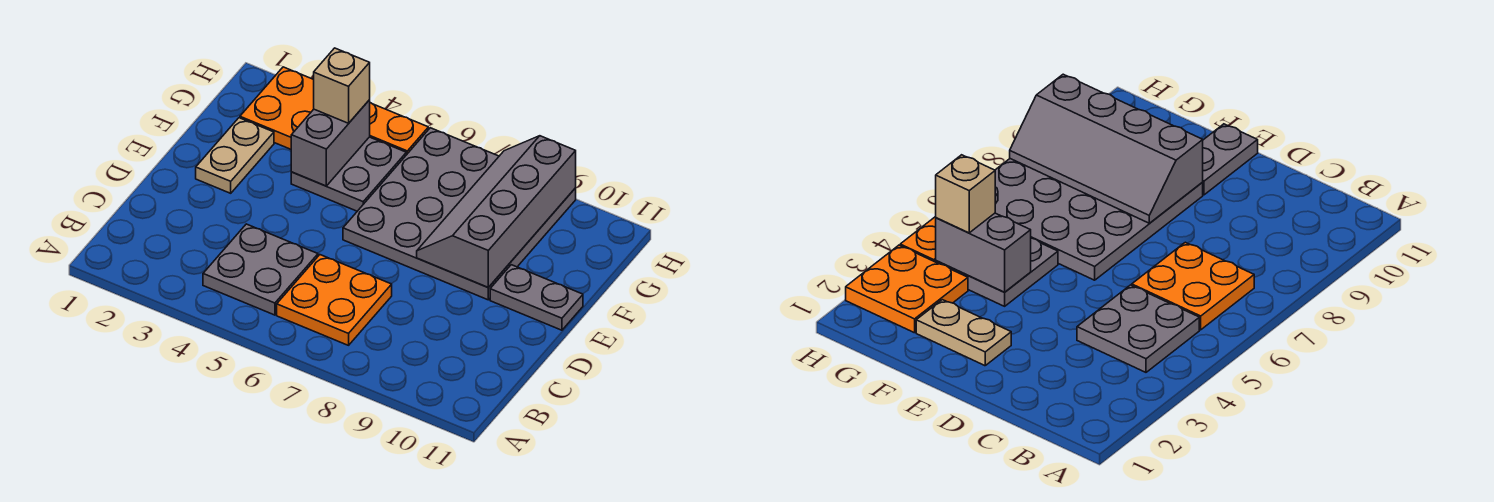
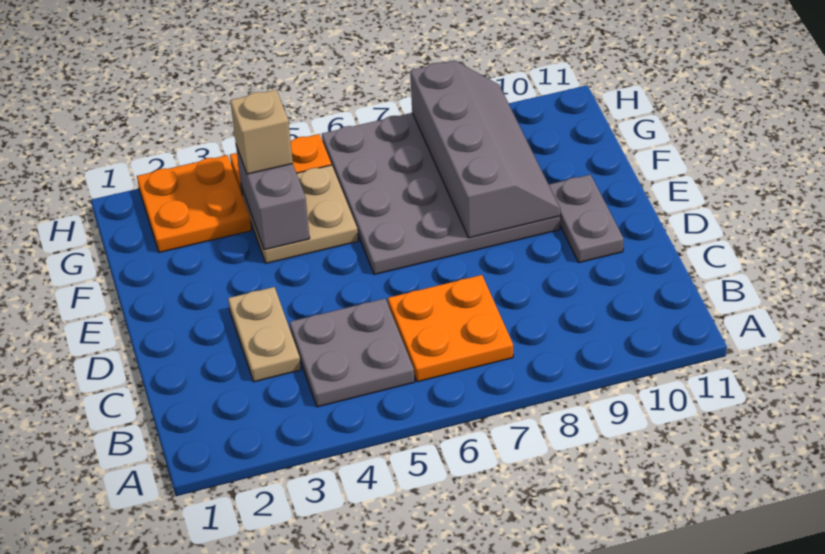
tan 1x2 plate [196,118,274,193] -> tan 1x2 plate moved to [228,287,301,382]
grey 2x4 slope [417,136,576,287] -> grey 2x4 slope turned to [410,60,560,238]
grey 1x2 plate [490,265,583,330] -> grey 1x2 plate turned to [549,175,624,263]
grey 2x2 plate [291,137,406,211] -> tan 2x2 plate [241,165,358,263]

